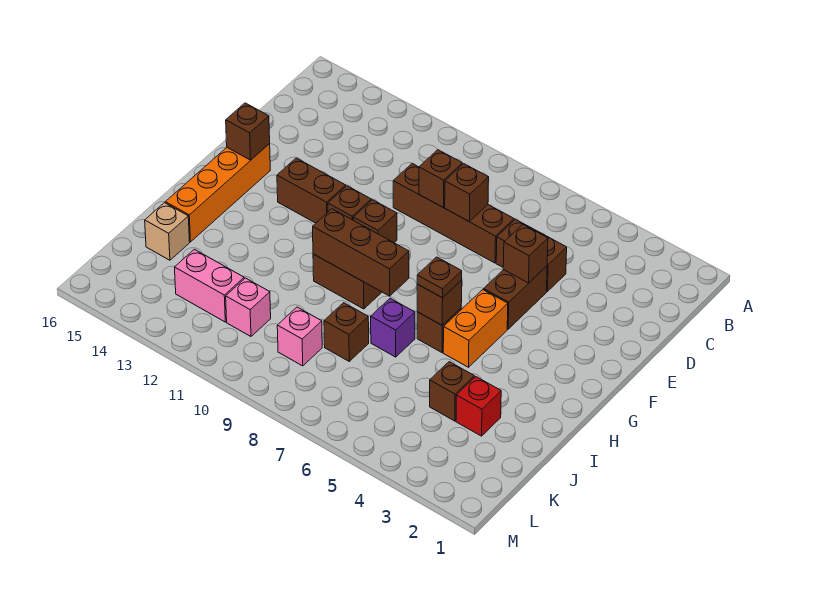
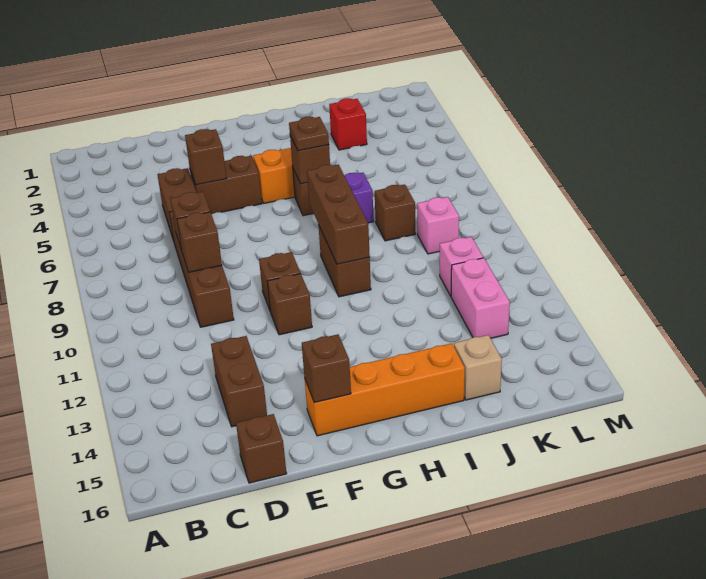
brown 1x2 brick [277,158,346,223] -> brown 1x2 brick moved to [211,336,267,427]
brown 1x1 brick [430,362,474,421] -> brown 1x1 brick moved to [236,414,287,483]

